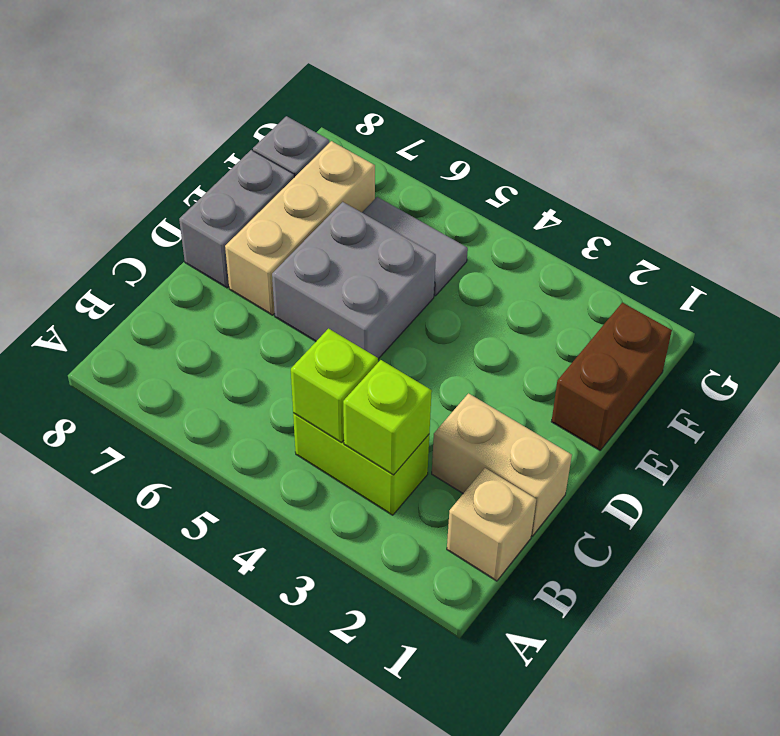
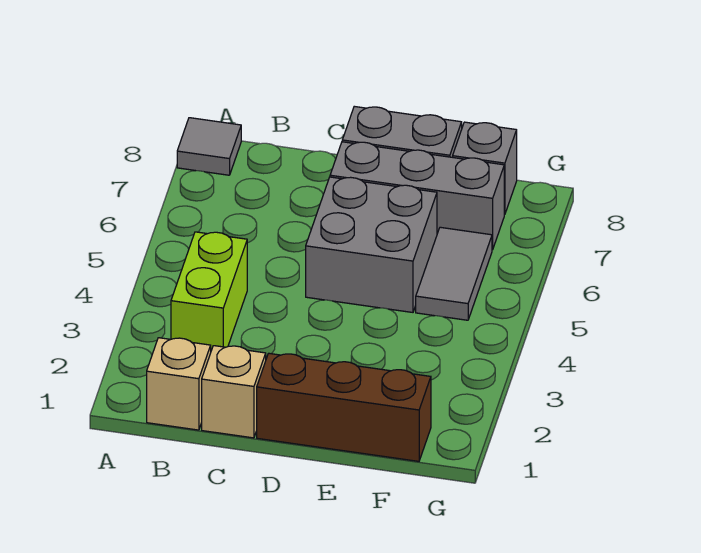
none -> grey 1x1 tile [177,118,241,175]
lime 1x1 brick [343,360,432,475] -> none
lime 1x1 brick [291,329,378,443] -> none
tan 1x2 brick [432,393,572,536] -> tan 1x1 brick [202,346,266,438]
tan 1x3 brick [225,141,375,315] -> grey 1x3 brick [330,142,504,250]
brown 1x2 brick [551,303,672,450] -> brown 1x3 brick [257,353,431,461]

